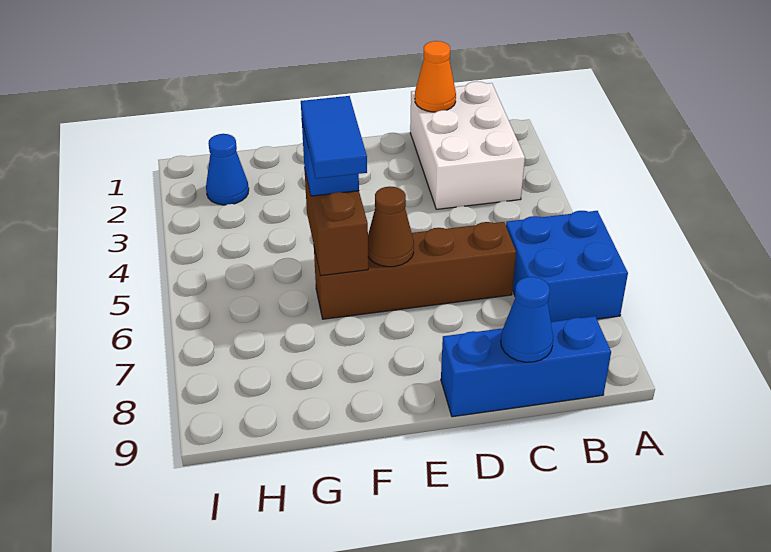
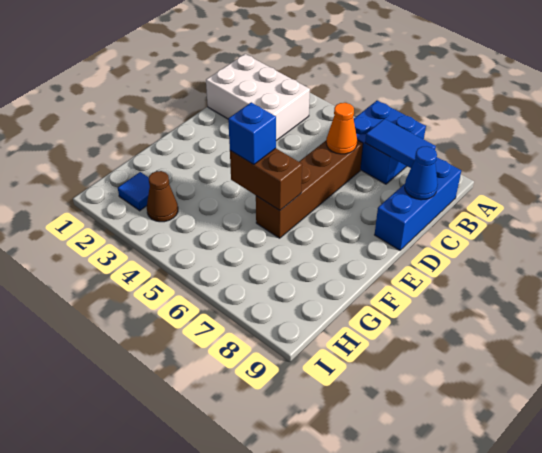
orange 1x1 cone [415,41,456,112] -> orange 1x1 cone moved to [326,103,357,154]
brown 1x1 cone [368,187,414,267] -> brown 1x1 cone moved to [147,171,178,222]
blue 1x2 tile [301,96,367,179] -> blue 1x2 tile moved to [365,119,436,168]
blue 1x1 cone [206,134,249,205] -> blue 1x1 tile [118,172,150,211]

